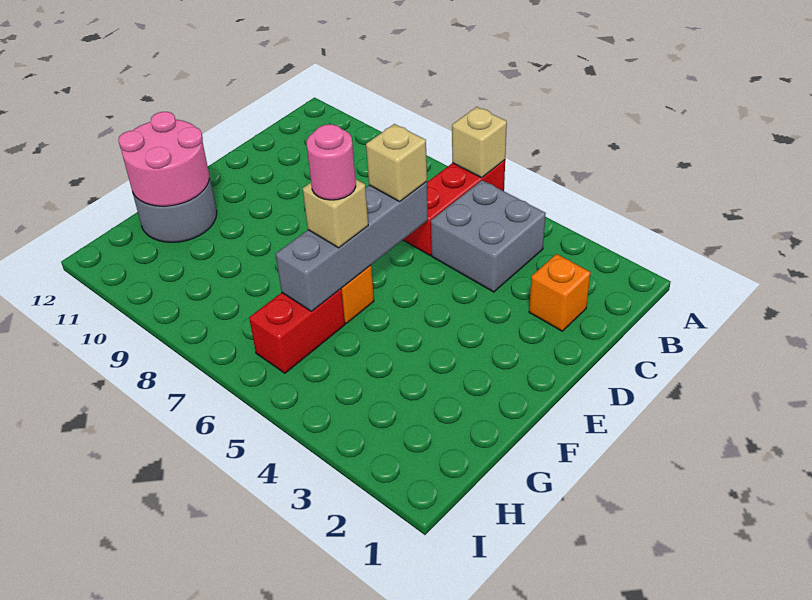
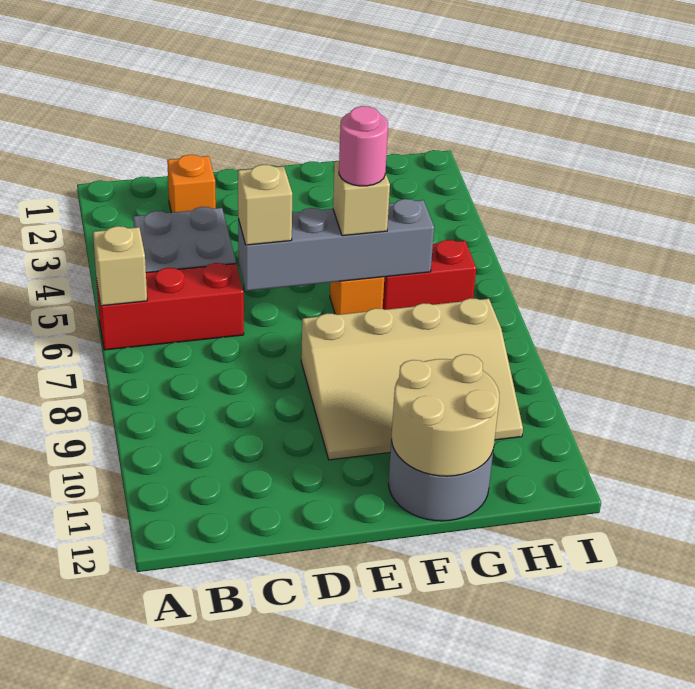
none -> tan 3x4 slope [301,298,523,460]
pink 2x2 round brick [118,112,209,206] -> tan 2x2 round brick [391,354,499,476]

